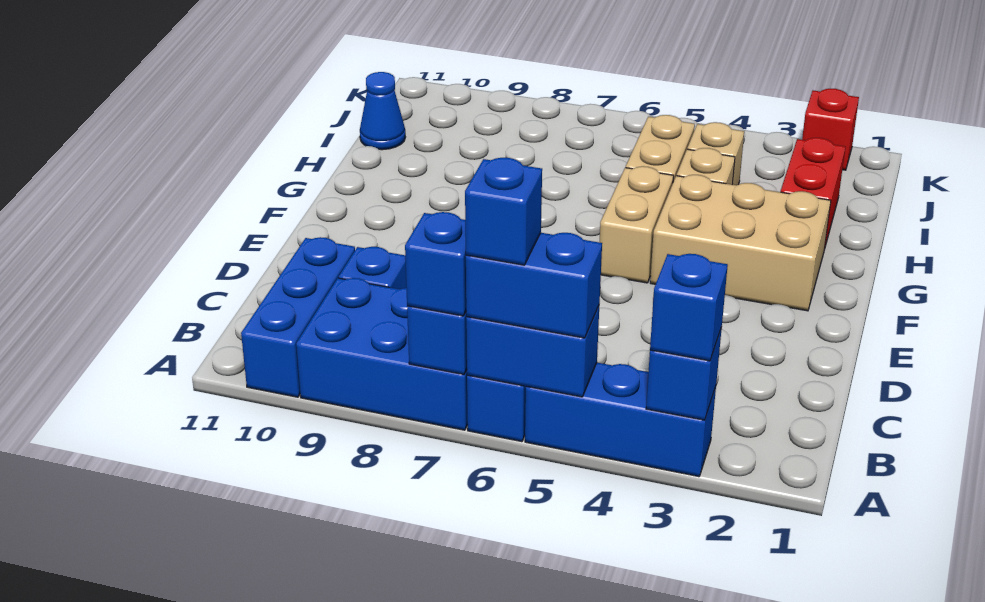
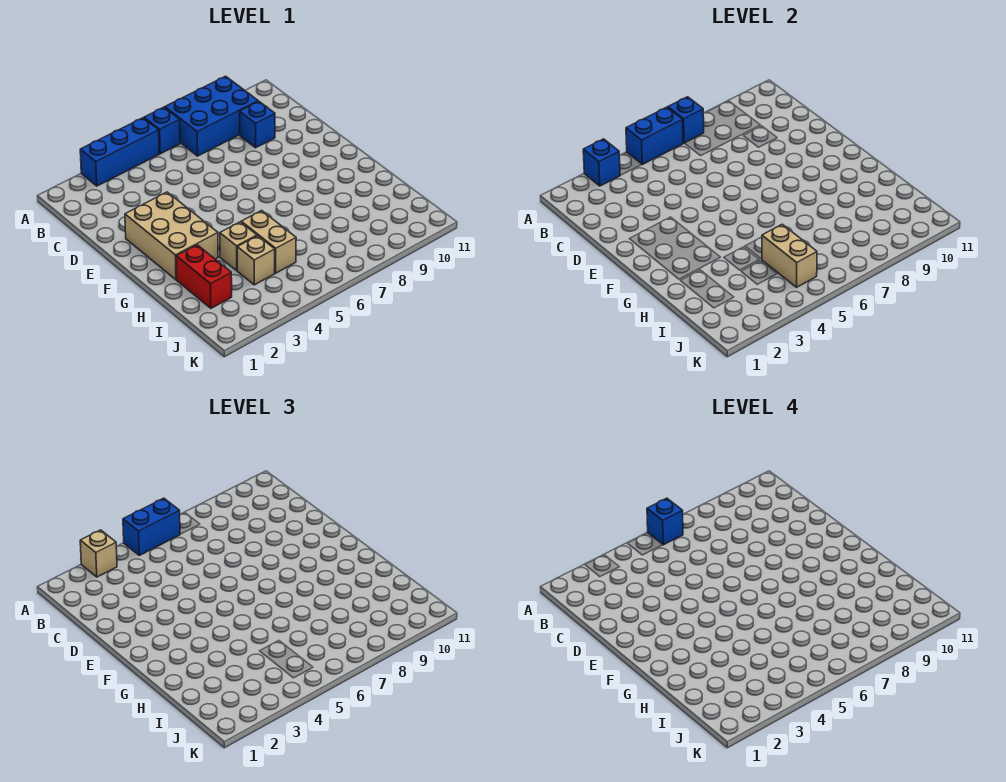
blue 1x1 brick [650,254,728,361] -> tan 1x1 brick [80,530,117,577]
blue 1x1 brick [405,212,466,316] -> none
blue 1x3 brick [241,237,355,397] -> none
tan 2x3 brick [650,175,831,311] -> tan 2x3 brick turned to [125,192,218,280]
tan 1x2 brick [600,166,674,283] -> tan 1x2 brick moved to [762,224,817,287]
blue 1x1 cone [360,72,405,150] -> none
red 1x1 brick [802,89,859,170] -> none

